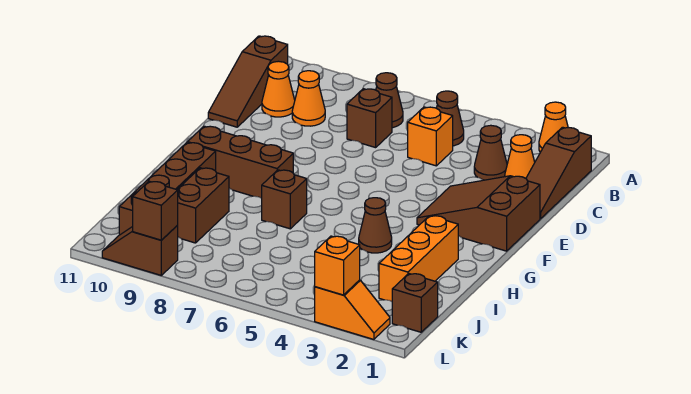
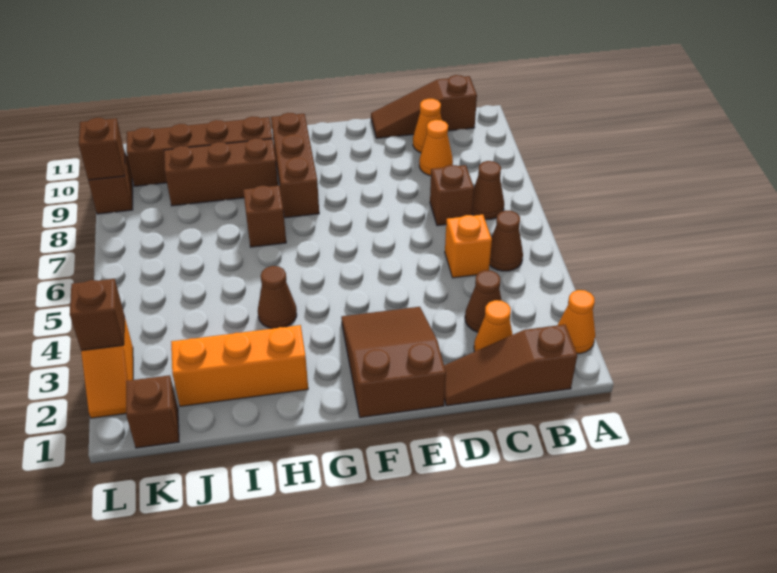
brown 1x2 brick [177,168,229,243] -> brown 1x3 brick [164,138,278,206]
orange 1x1 brick [315,236,360,295] -> brown 1x1 brick [70,279,124,351]

